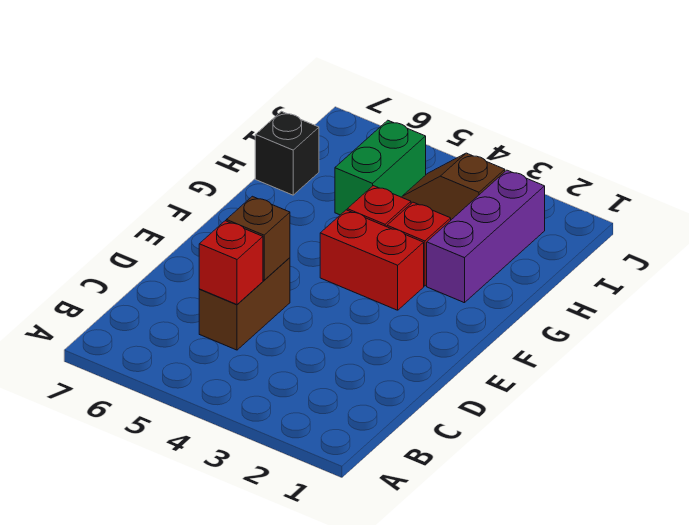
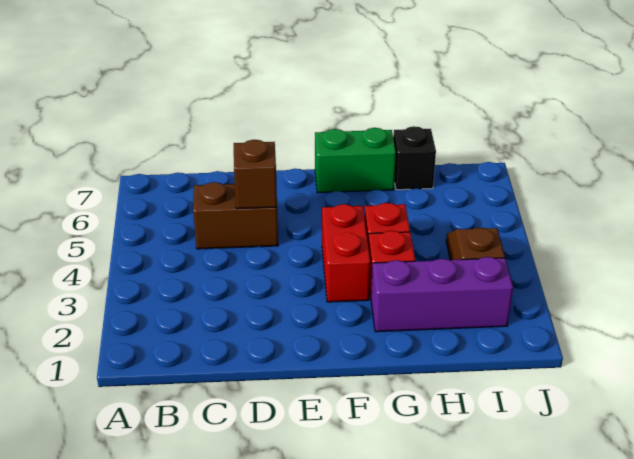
red 1x1 brick [199,221,263,304] -> none
green 1x2 brick [335,120,426,215] -> green 1x2 brick moved to [315,128,396,193]

